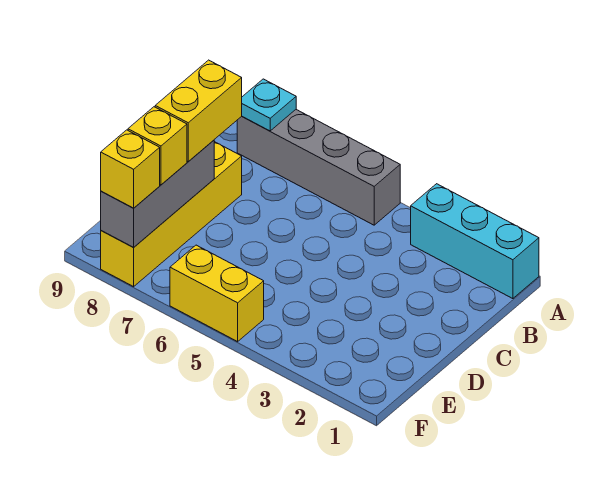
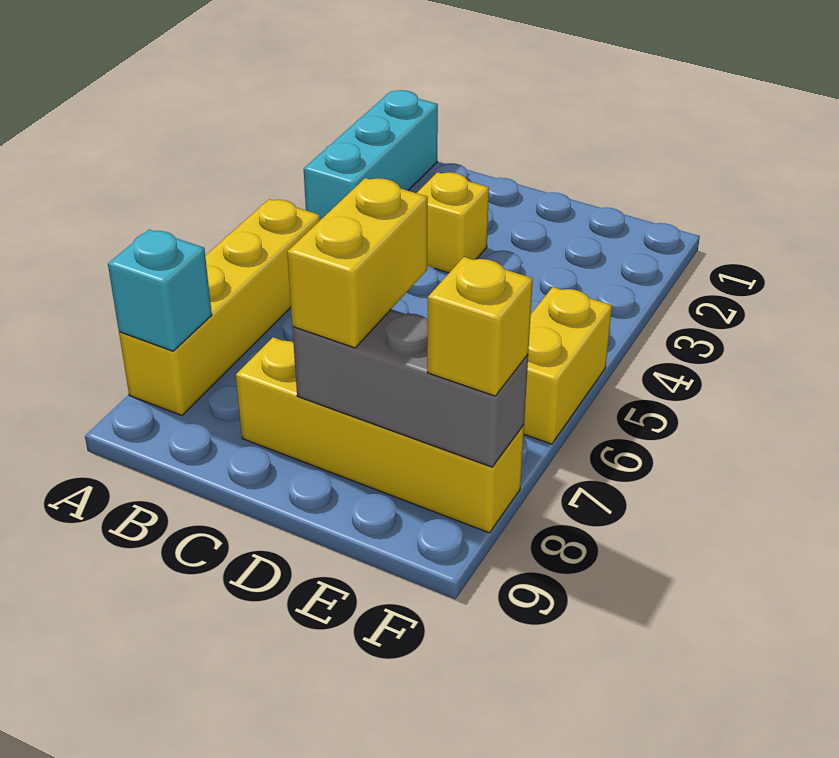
grey 1x4 brick [237,110,400,225] -> yellow 1x4 brick [119,199,320,415]
cyan 1x1 plate [242,79,296,131] -> cyan 1x1 brick [108,230,212,351]
yellow 1x2 brick [155,60,242,162] -> yellow 1x2 brick turned to [287,178,428,348]
yellow 1x1 brick [128,107,187,185] -> yellow 1x1 brick moved to [417,172,489,273]

